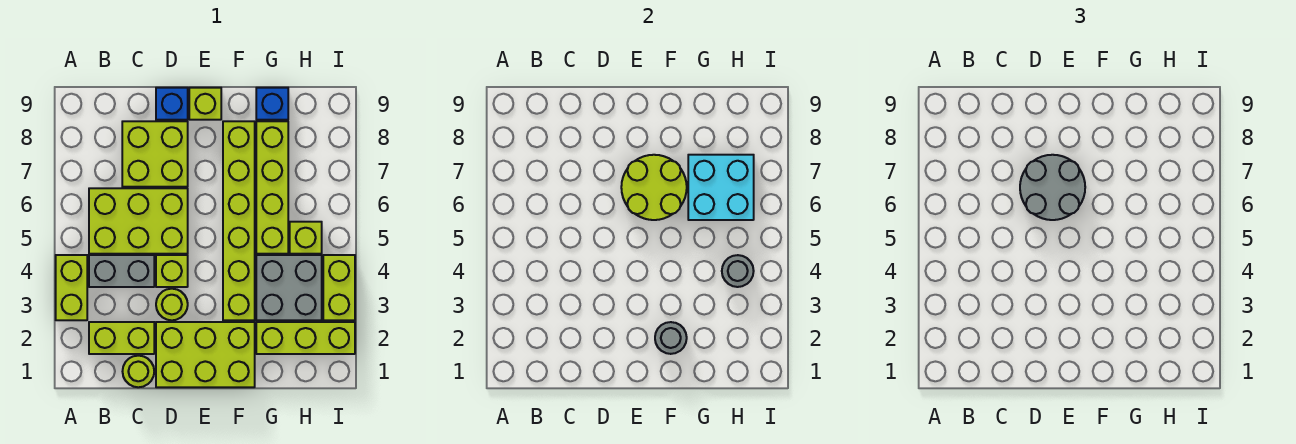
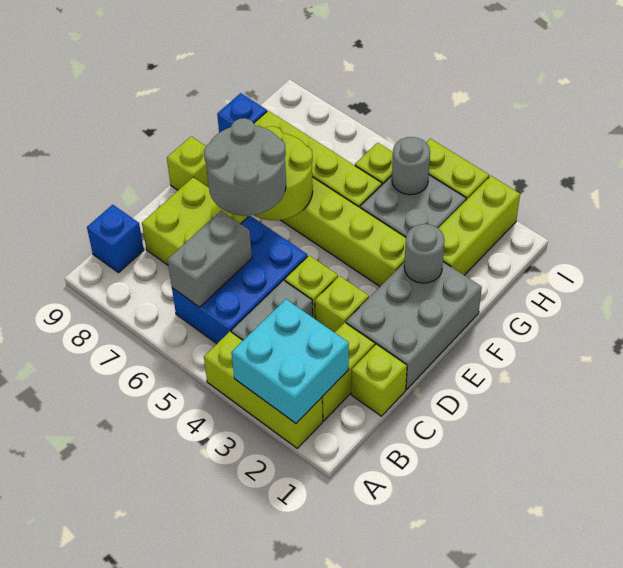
lime 1x2 brick [56,255,87,320] -> lime 1x3 brick [204,332,323,448]
lime 2x3 brick [89,188,188,254] -> blue 2x3 brick [172,216,308,344]
none -> grey 1x2 brick [168,211,252,307]
lime 1x1 round brick [123,356,154,387] -> lime 1x1 brick [351,344,407,416]
lime 2x3 brick [156,322,255,387] -> grey 2x3 brick [346,262,482,389]
lime 1x1 round brick [156,289,188,320] -> lime 1x1 brick [315,276,369,333]
blue 1x1 brick [156,88,188,120] -> blue 1x1 brick moved to [87,205,144,273]
cyan 2x2 brick [688,155,754,220] -> cyan 2x2 brick moved to [232,299,349,423]

